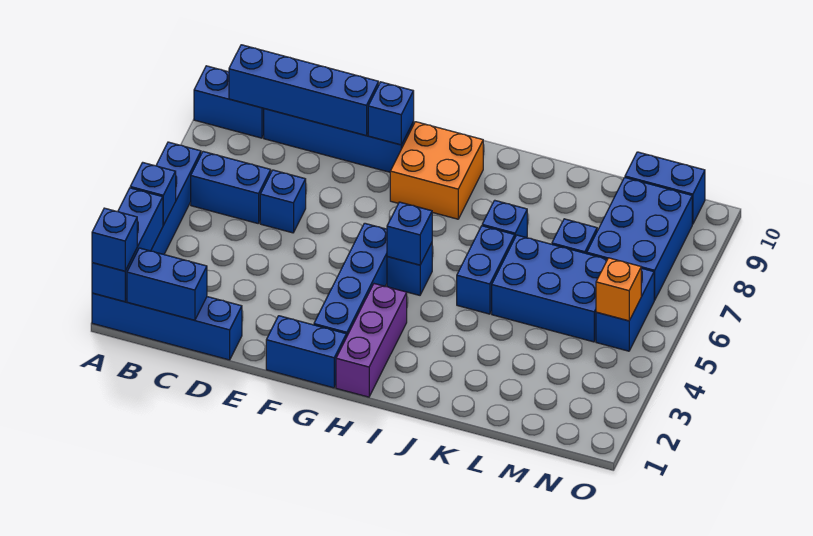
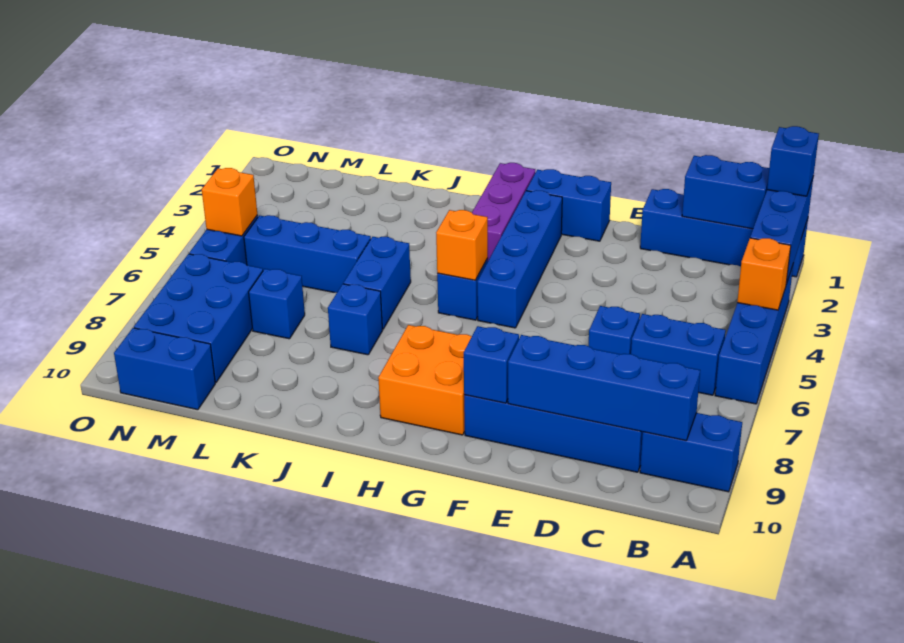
blue 1x1 brick [130,162,176,225] -> orange 1x1 brick [737,238,791,310]
blue 1x1 brick [387,202,432,265] -> orange 1x1 brick [436,210,488,280]
blue 2x3 brick [492,235,607,342] -> blue 1x3 brick [244,215,371,293]

